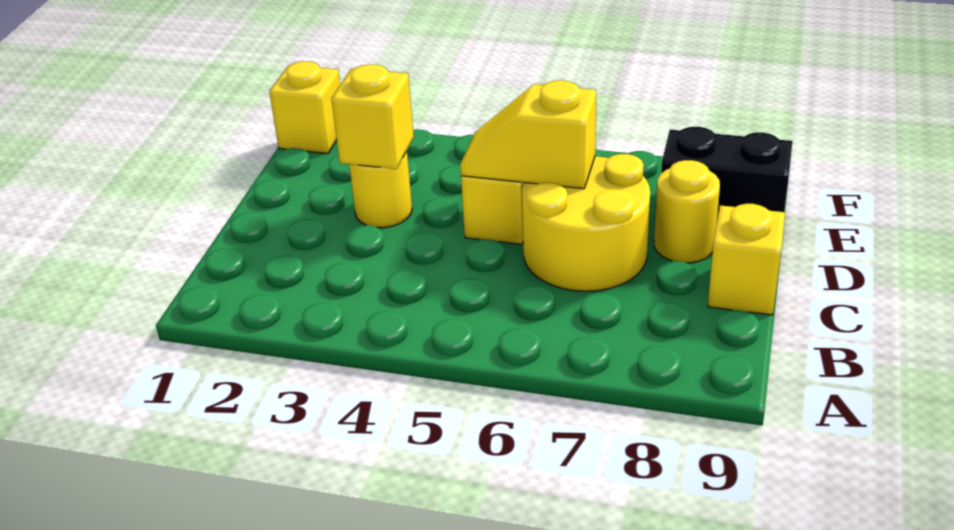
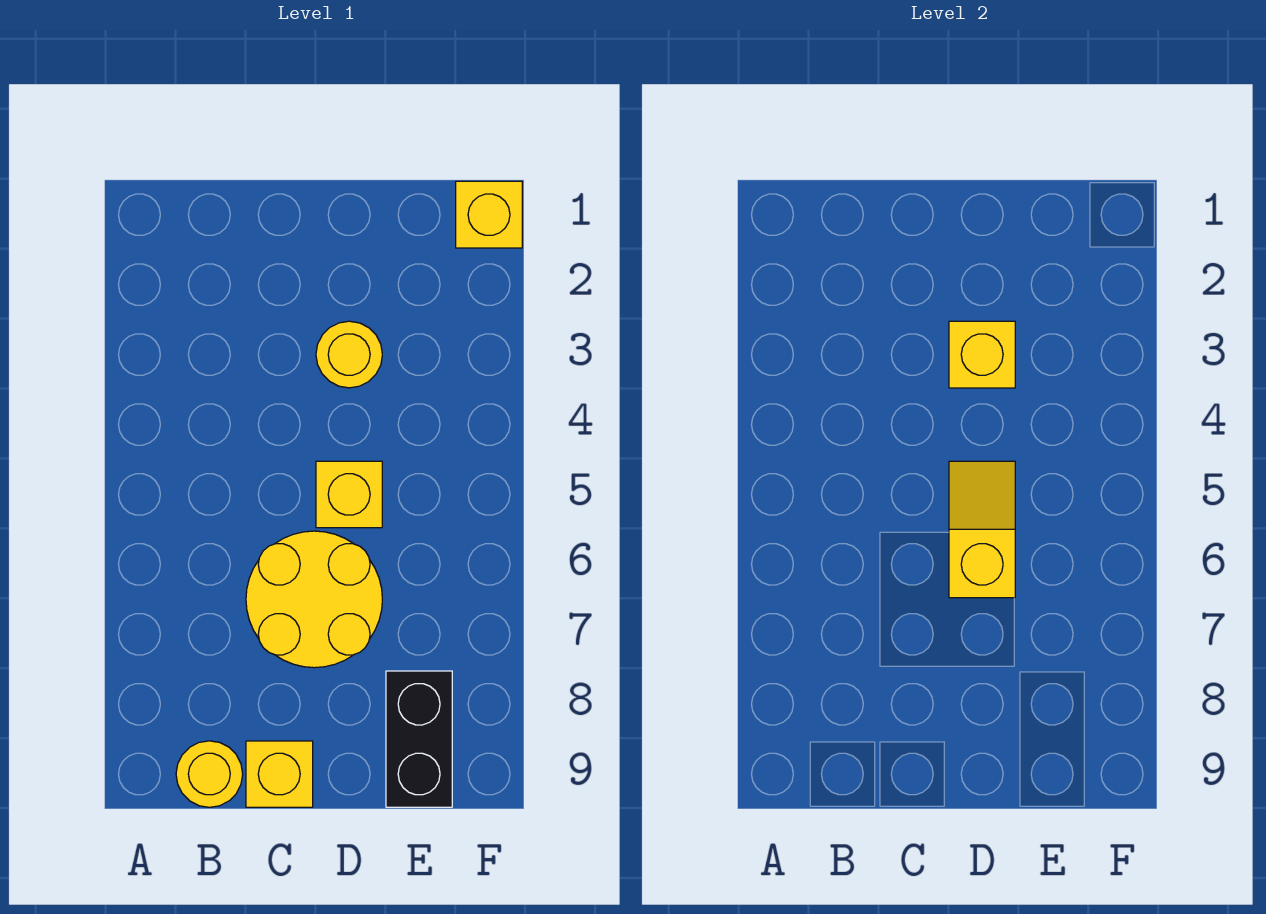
yellow 1x1 round brick [654,160,720,263] -> yellow 1x1 round brick moved to [176,741,243,807]

